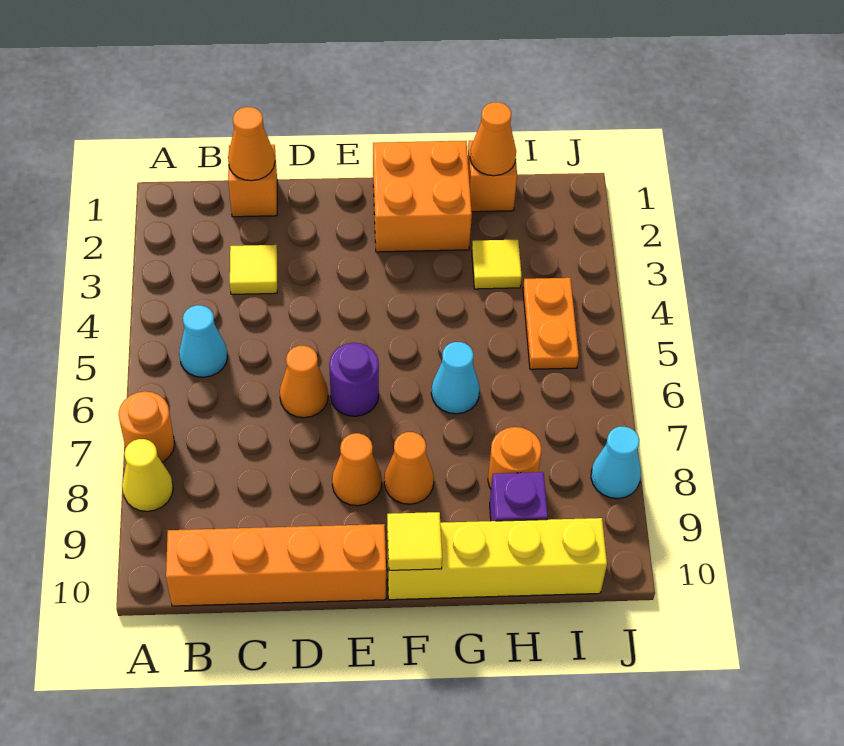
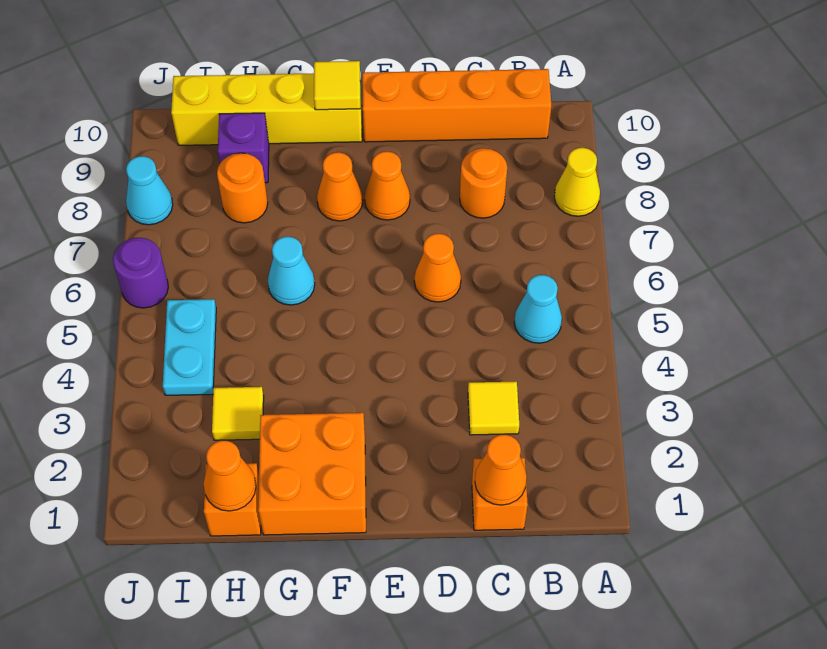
orange 1x1 round brick [119,391,175,462] -> orange 1x1 round brick moved to [460,148,507,218]
purple 1x1 round brick [329,343,379,416] -> purple 1x1 round brick moved to [113,238,168,308]
orange 1x2 plate [523,278,579,369] -> cyan 1x2 plate [163,299,216,395]

